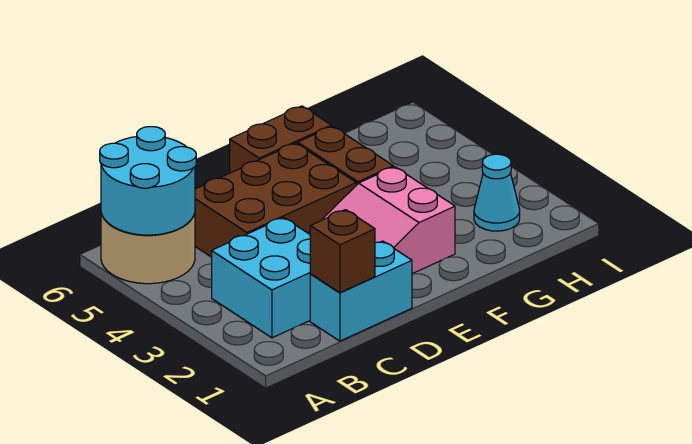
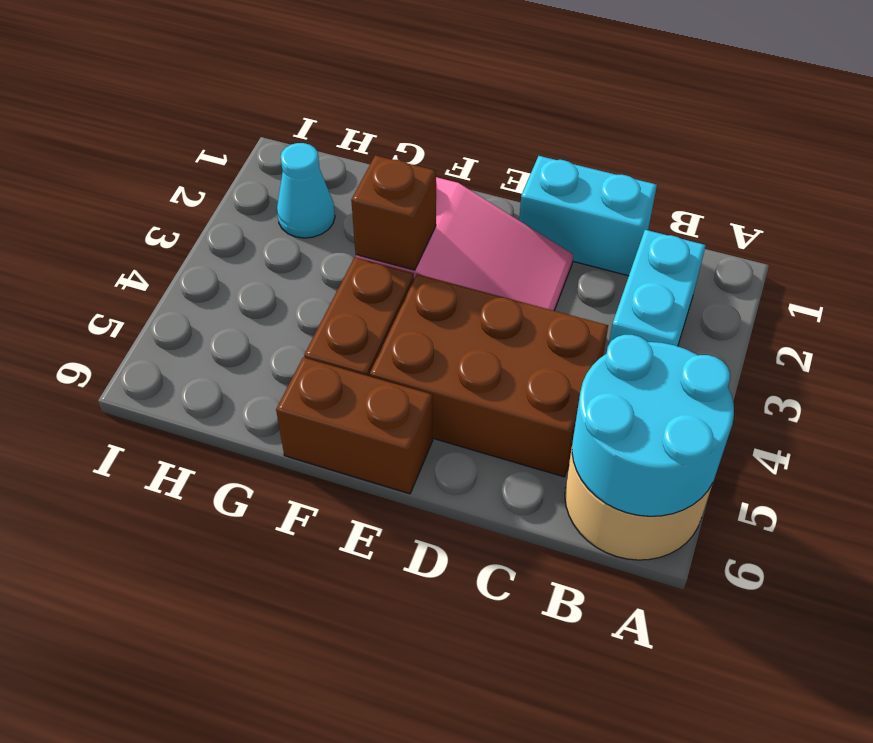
cyan 2x2 brick [212,218,310,338] -> cyan 1x2 brick [609,230,706,346]
brown 1x1 brick [310,210,375,293] -> brown 1x1 brick moved to [351,155,436,270]

